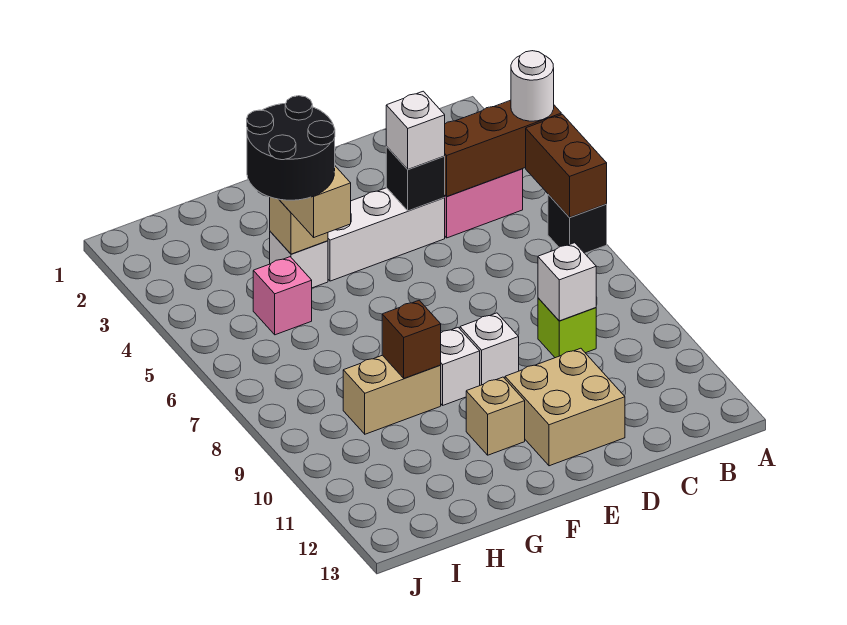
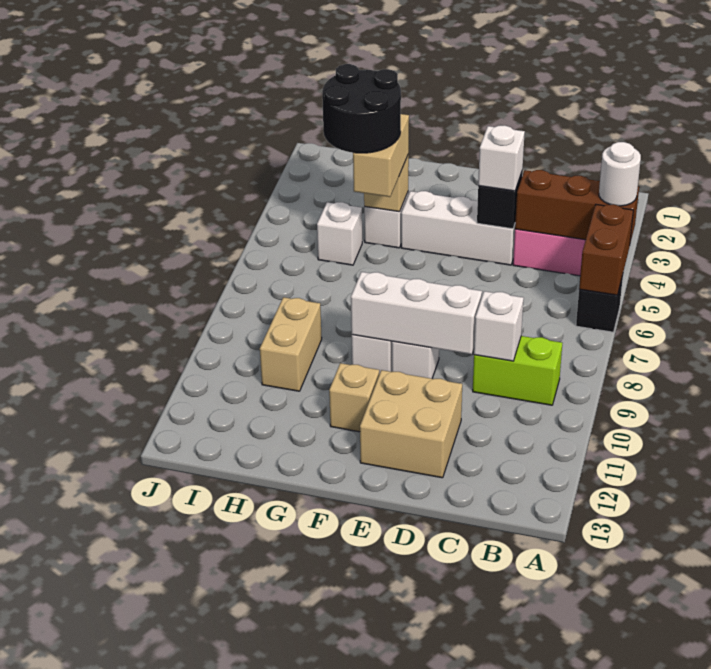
lime 1x1 brick [538,298,596,358] -> lime 1x2 brick [473,336,562,405]
none -> white 1x3 brick [351,272,482,354]
tan 1x2 brick [343,355,441,434] -> tan 1x2 brick turned to [260,297,322,391]
brown 1x1 brick [382,300,441,378] -> none
pink 1x1 brick [253,257,312,335] -> white 1x1 brick [317,202,362,265]

